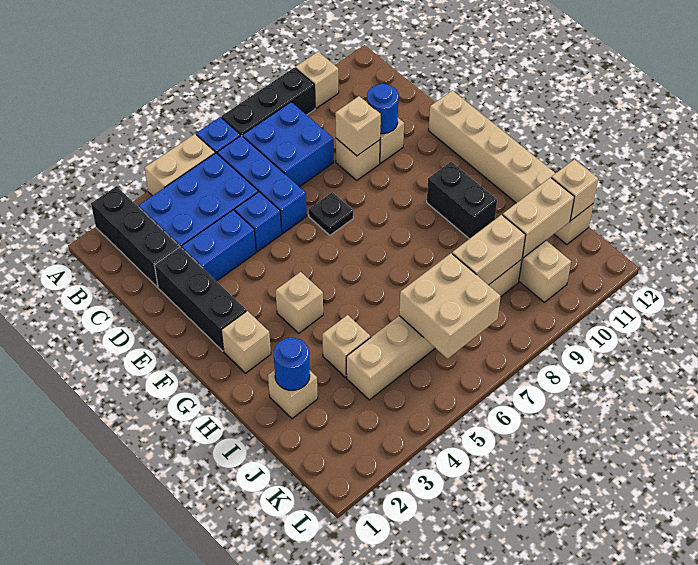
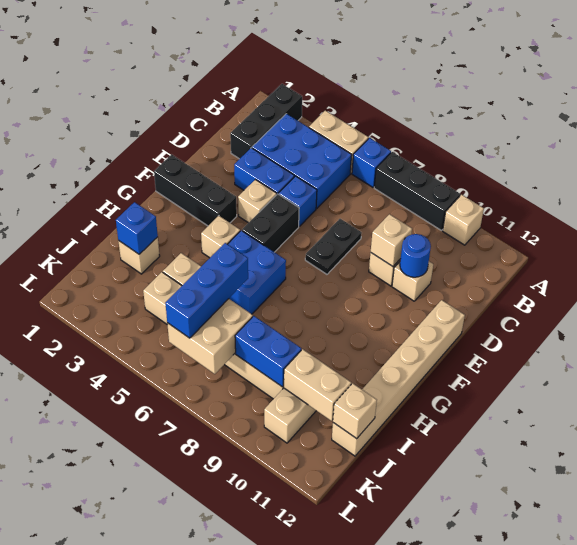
blue 1x3 brick [217,136,307,233] -> blue 1x3 brick moved to [165,243,248,338]
blue 2x2 brick [243,102,334,187] -> blue 2x2 brick moved to [228,230,286,314]
black 1x3 brick [154,247,246,351] -> black 1x3 brick turned to [154,154,237,226]
black 1x1 plate [309,192,353,235] -> black 1x2 plate [305,219,362,274]
tan 1x1 brick [221,311,271,373] -> tan 1x1 brick moved to [238,180,277,223]
black 1x2 brick [427,162,497,239] -> black 1x2 brick moved to [242,194,299,252]
blue 1x1 round brick [274,338,310,390] -> blue 1x1 brick [116,202,158,254]
tan 1x2 brick [452,215,525,285] -> blue 1x2 brick [235,316,301,387]

